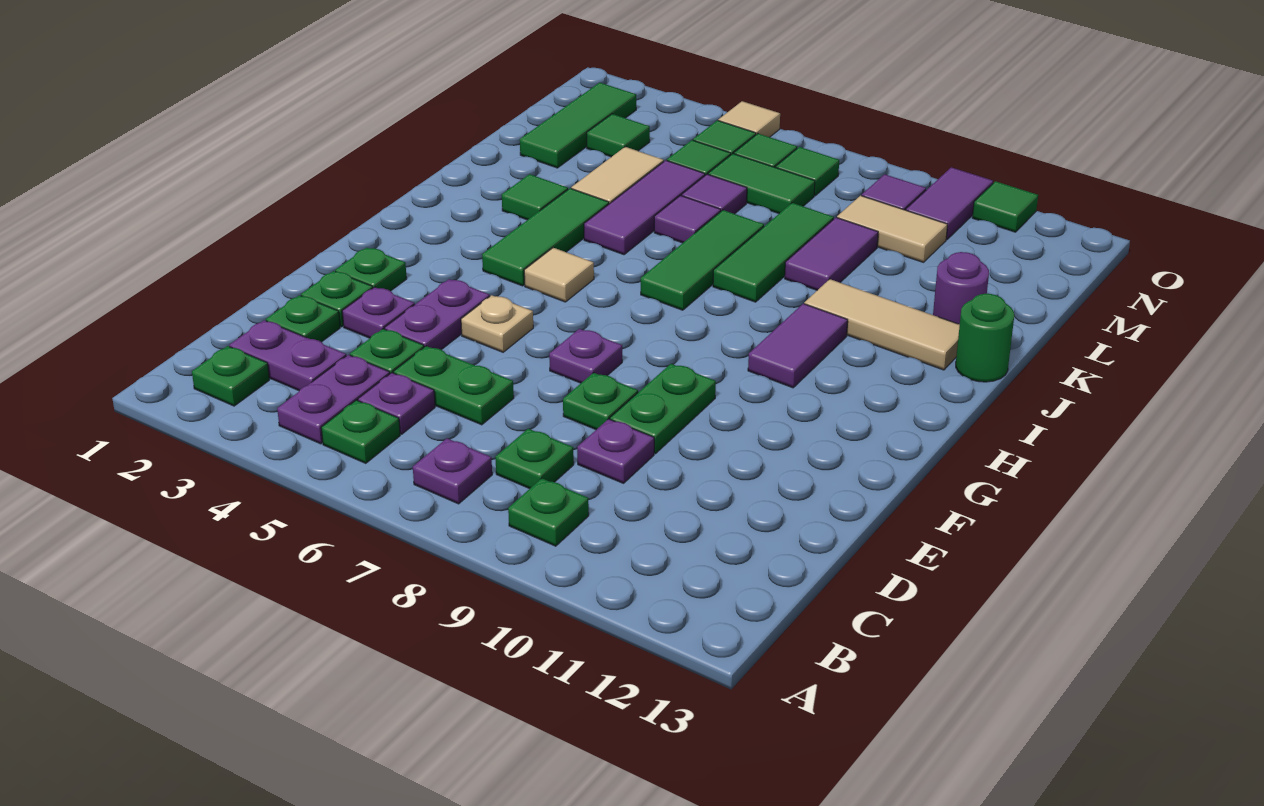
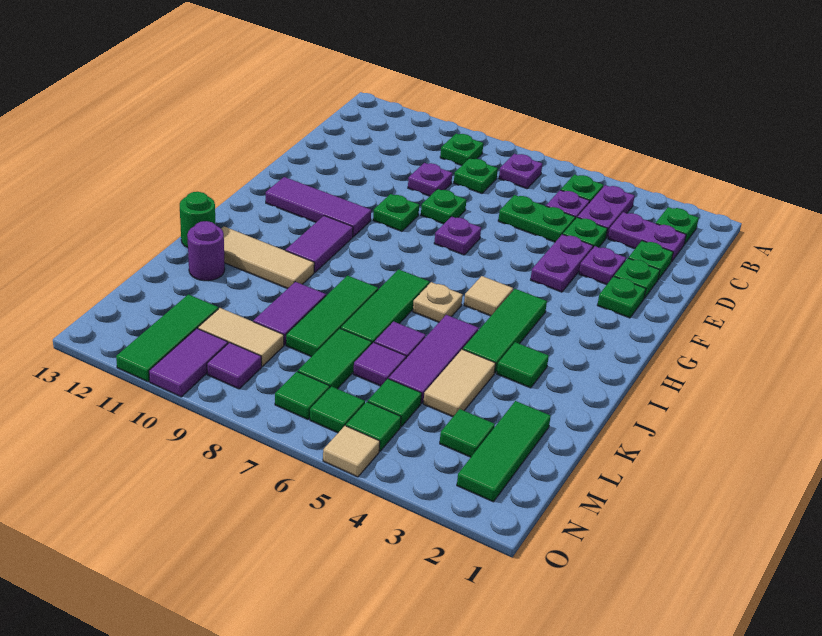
green 1x2 plate [610,364,716,454] -> green 1x1 plate [373,194,419,231]
tan 1x1 plate [461,295,533,352] -> tan 1x1 plate moved to [413,282,463,322]
none -> purple 1x3 tile [266,177,371,237]
green 1x2 tile [708,154,815,213] -> green 1x2 tile turned to [298,328,372,389]
green 1x1 tile [972,181,1038,232] -> green 1x3 tile [116,294,218,382]

